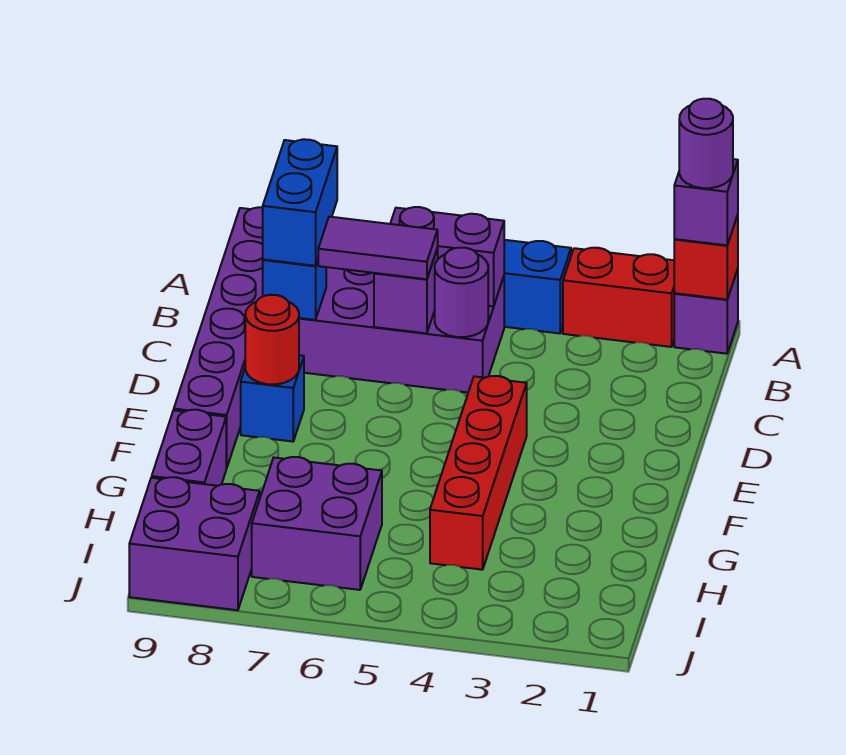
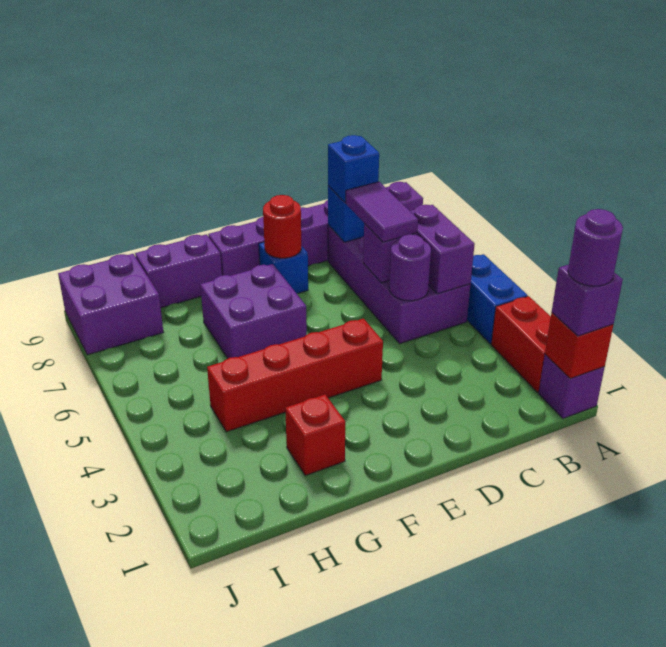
blue 1x2 brick [263,139,337,266] -> blue 1x1 brick [328,135,379,203]
none -> red 1x1 brick [285,395,345,475]
purple 2x2 brick [252,457,382,590] -> purple 2x2 brick moved to [200,264,307,358]

